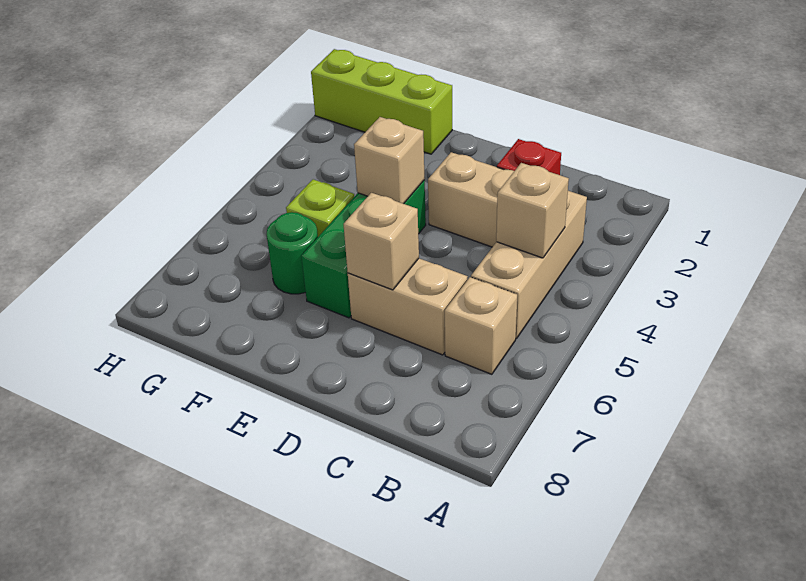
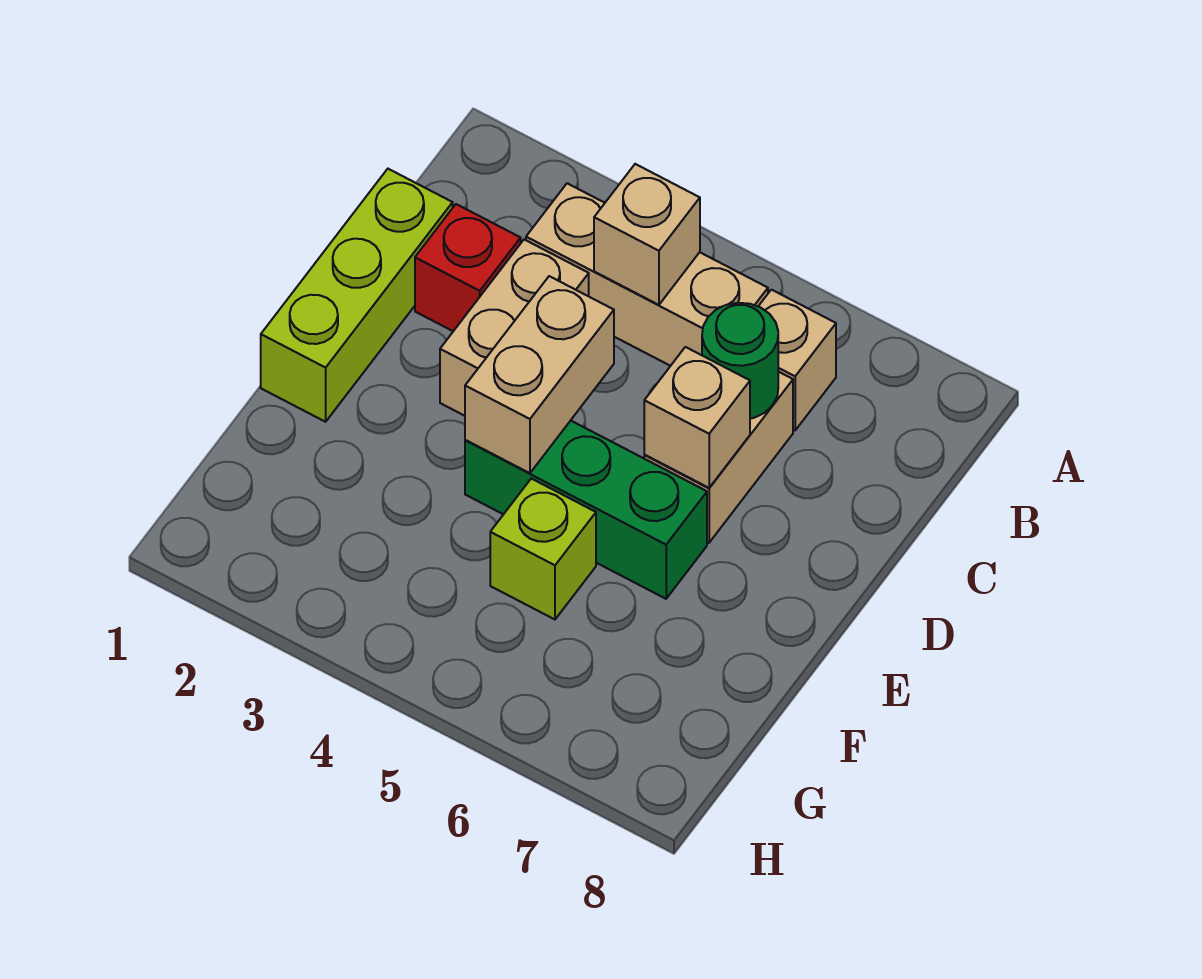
tan 1x1 brick [354,117,425,204] -> tan 1x2 brick [465,276,614,473]
lime 1x3 brick [311,49,452,154] -> lime 1x3 brick moved to [261,169,453,422]
green 1x1 round brick [267,212,318,294] -> green 1x1 round brick moved to [702,303,778,419]

